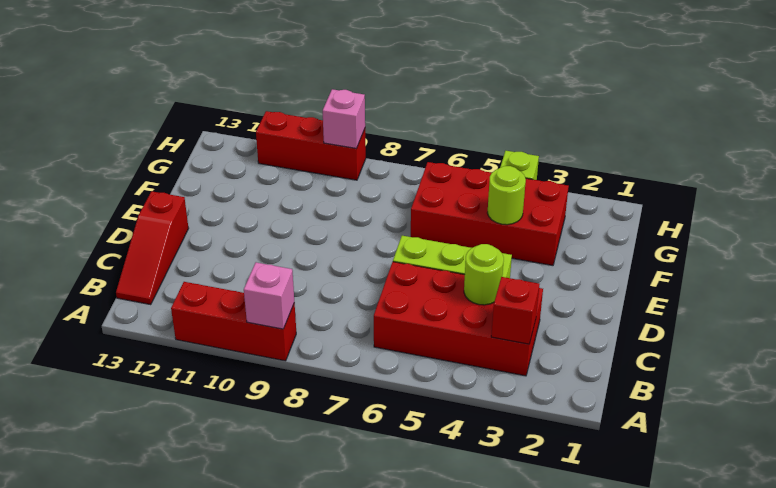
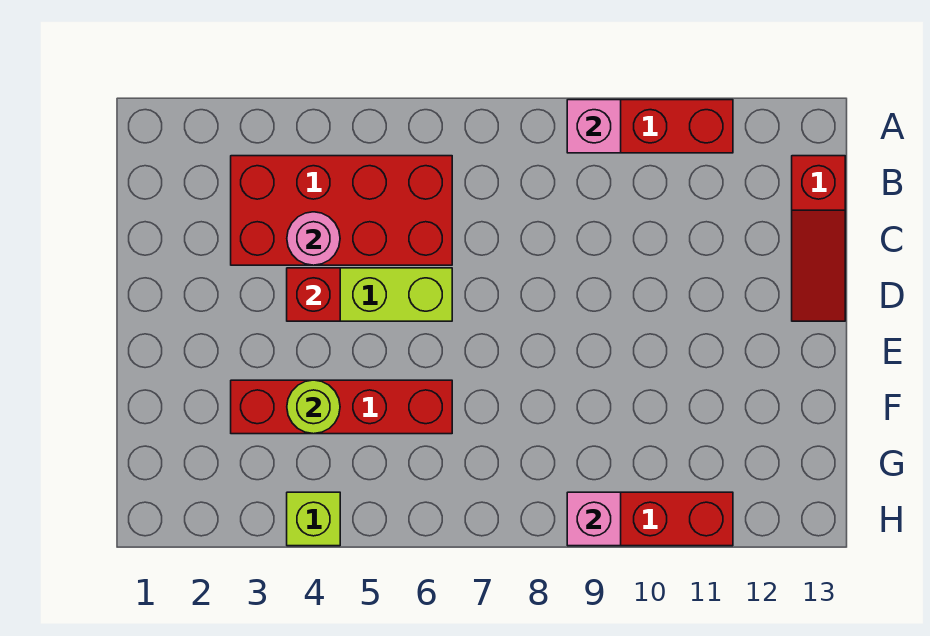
red 1x1 brick [491,277,539,344] -> red 1x1 brick moved to [287,268,340,321]
red 1x3 slope [116,191,189,305] -> red 1x3 slope turned to [792,156,845,321]
lime 1x1 round brick [464,244,504,305] -> pink 1x1 round brick [287,212,340,265]
red 2x4 brick [411,162,569,265] -> red 1x4 brick [231,380,452,434]

